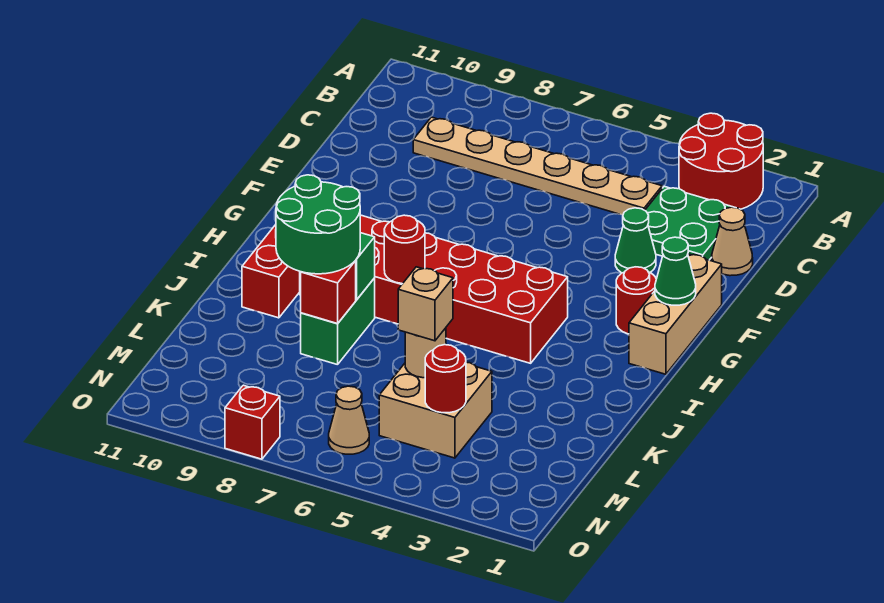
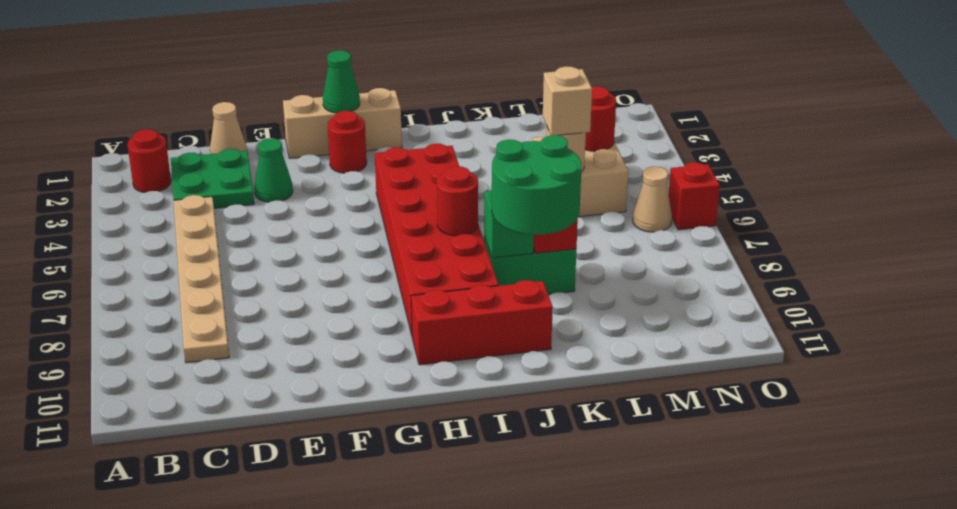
red 2x2 round brick [679,113,763,209] -> red 1x1 round brick [127,129,171,193]
red 1x1 brick [225,385,280,459] -> red 1x1 brick moved to [669,162,720,230]

